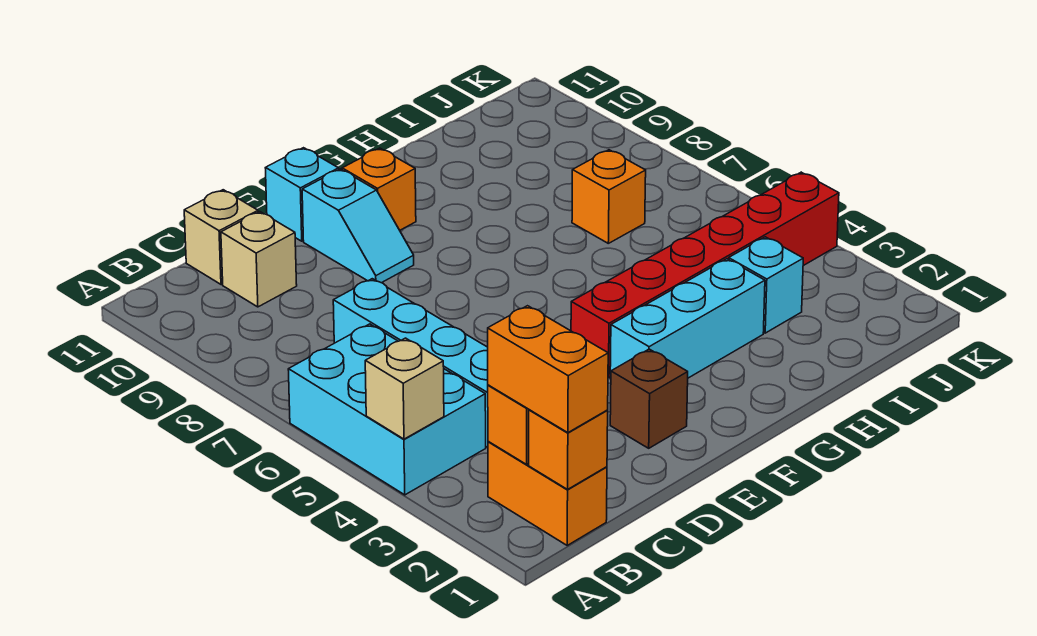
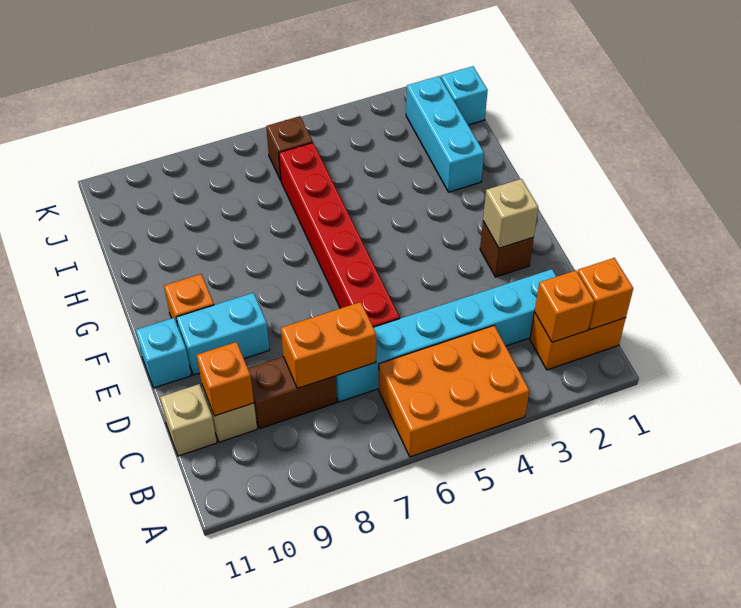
cyan 2x3 brick [288,324,486,495] -> orange 2x3 brick [379,326,529,457]
tan 1x1 brick [365,338,444,439] -> tan 1x1 brick moved to [483,179,538,248]
orange 1x2 brick [488,306,608,433] -> orange 1x2 brick moved to [281,302,376,388]
none -> brown 1x2 brick [248,357,337,429]
cyan 1x2 slope [302,169,414,283] -> cyan 1x2 brick [176,293,270,375]
cyan 1x3 brick [610,259,765,379] -> cyan 1x3 brick moved to [406,76,484,192]
red 1x6 brick [571,172,839,378] -> red 1x6 brick moved to [279,143,400,327]
cyan 1x1 brick [729,237,803,333] -> cyan 1x1 brick moved to [441,66,488,125]
orange 1x1 brick [572,150,646,243] -> orange 1x1 brick moved to [197,342,254,416]
none -> brown 1x1 brick [266,116,313,180]

